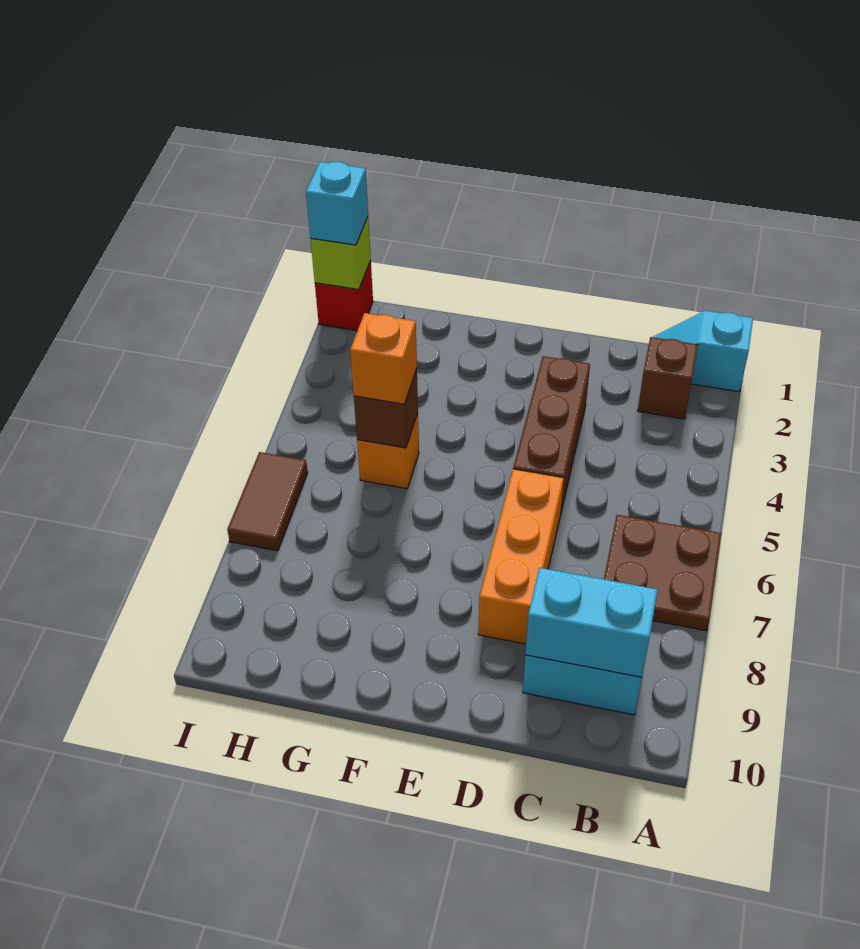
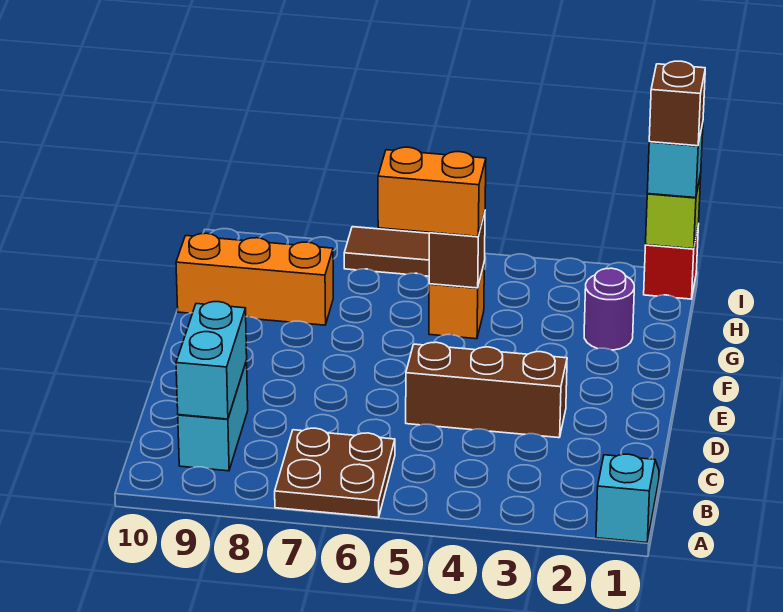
brown 1x1 brick [638,337,698,419] -> brown 1x1 brick moved to [649,61,705,146]
orange 1x3 brick [478,469,564,644] -> orange 1x3 brick moved to [176,233,333,325]
none -> purple 1x1 round brick [584,268,634,350]
orange 1x1 brick [350,313,417,404] -> orange 1x2 brick [378,147,486,236]

